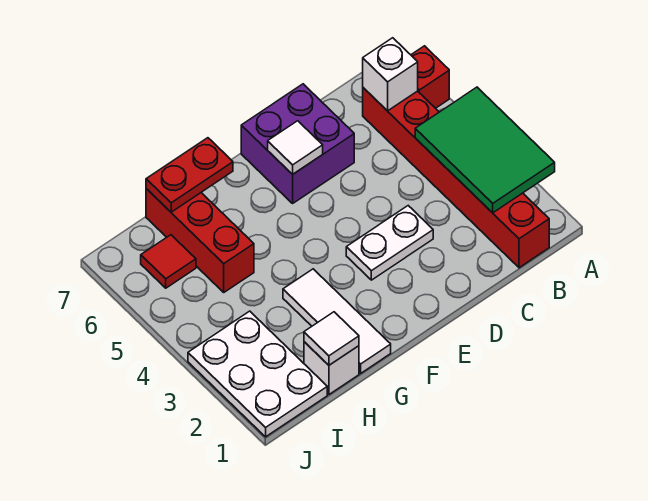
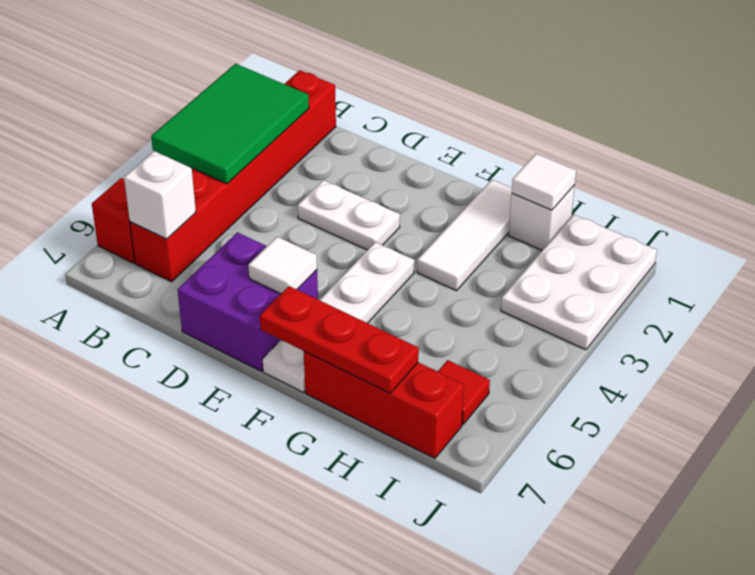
none -> white 1x4 plate [262,242,414,392]
red 1x2 plate [146,138,233,212] -> red 1x3 plate [260,286,419,393]
red 1x3 brick [146,189,254,292] -> red 1x3 brick turned to [304,351,464,458]

